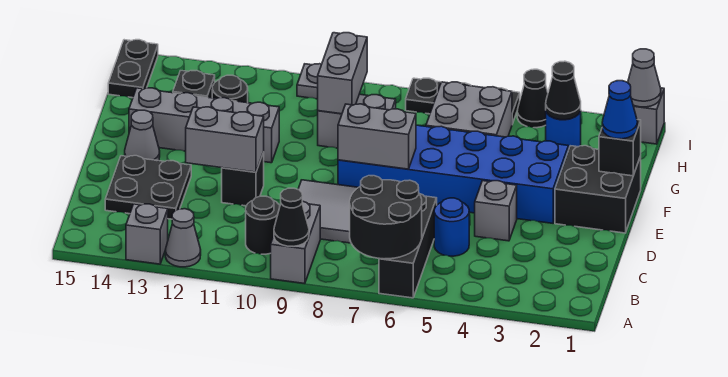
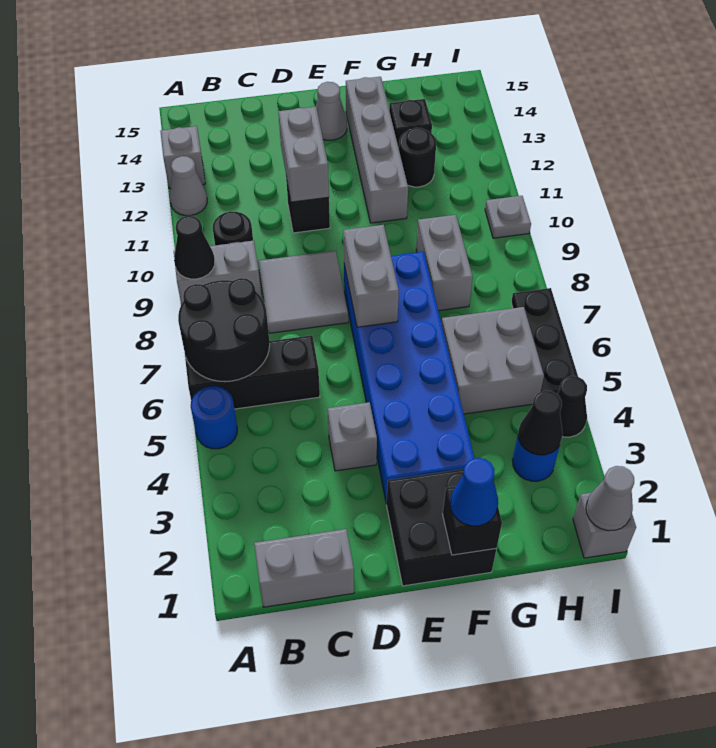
blue 1x1 round brick [434,198,469,256] -> blue 1x1 round brick moved to [191,386,237,449]
black 2x2 plate [105,156,191,219] -> none
grey 1x2 brick [318,33,367,114] -> grey 1x2 brick moved to [254,529,354,607]
black 1x2 plate [108,40,158,98] -> none

